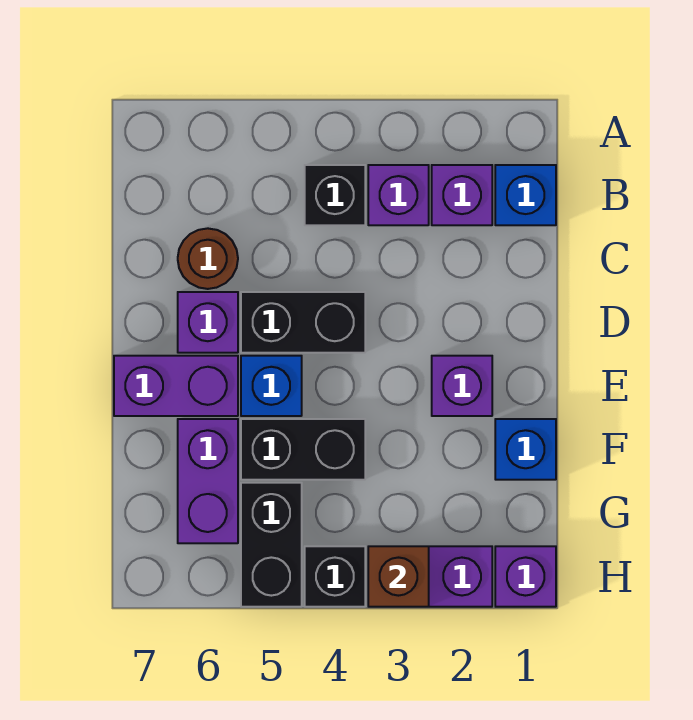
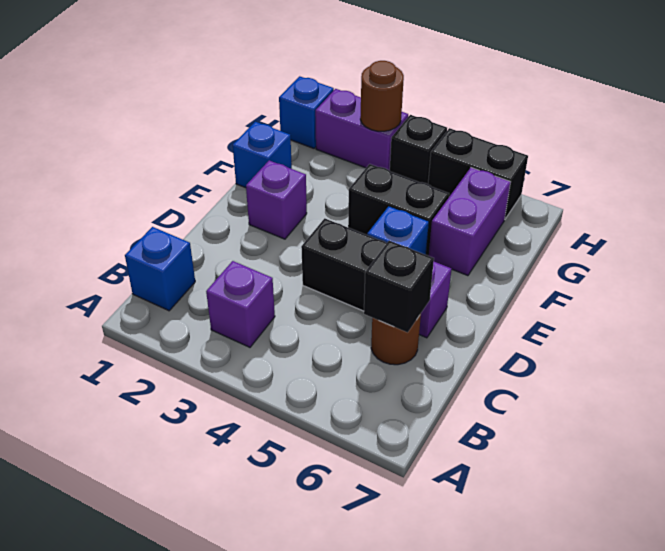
purple 1x1 brick [432,165,492,225] -> none
black 1x1 brick [305,165,365,225] -> black 1x1 brick moved to [364,241,434,332]
purple 1x2 brick [114,356,238,416] -> none
black 1x2 brick [241,483,302,607] -> black 1x2 brick turned to [428,128,528,219]
purple 1x1 brick [495,546,556,607] -> blue 1x1 brick [279,76,334,148]
brown 1x1 brick [368,546,429,607] -> brown 1x1 round brick [360,61,404,131]

